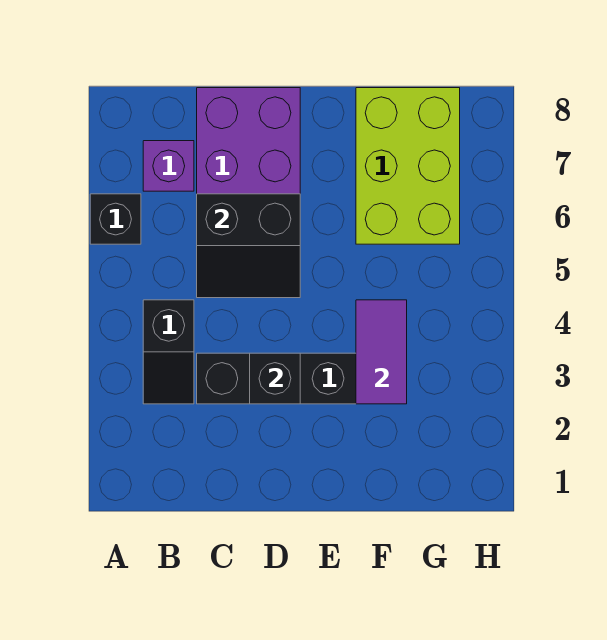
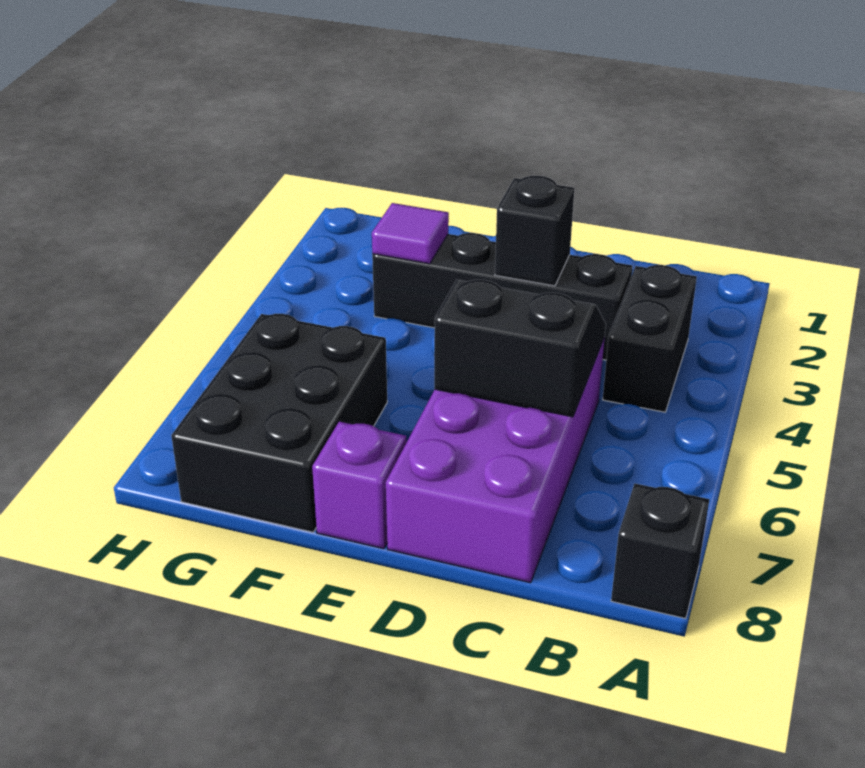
black 1x1 brick [90,194,141,244] -> black 1x1 brick moved to [611,484,710,619]
black 1x2 slope [143,300,194,404] -> black 1x2 brick [603,265,697,412]
purple 1x1 brick [143,141,194,191] -> purple 1x1 brick moved to [312,422,407,549]
purple 1x2 tile [356,300,407,404] -> purple 1x1 tile [372,203,449,264]
lime 2x3 brick [356,88,460,244] -> black 2x3 brick [171,314,387,532]

